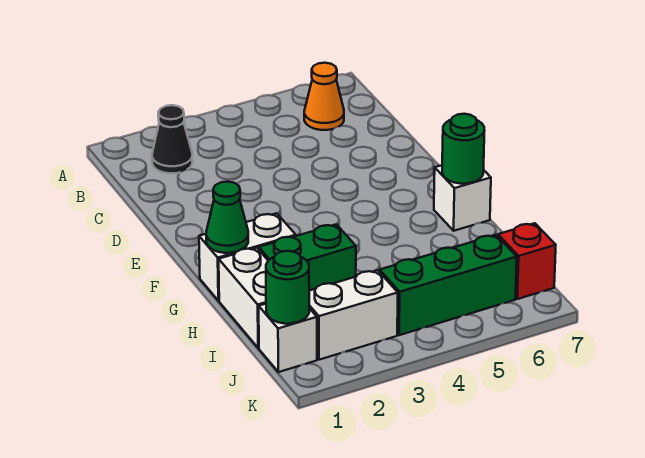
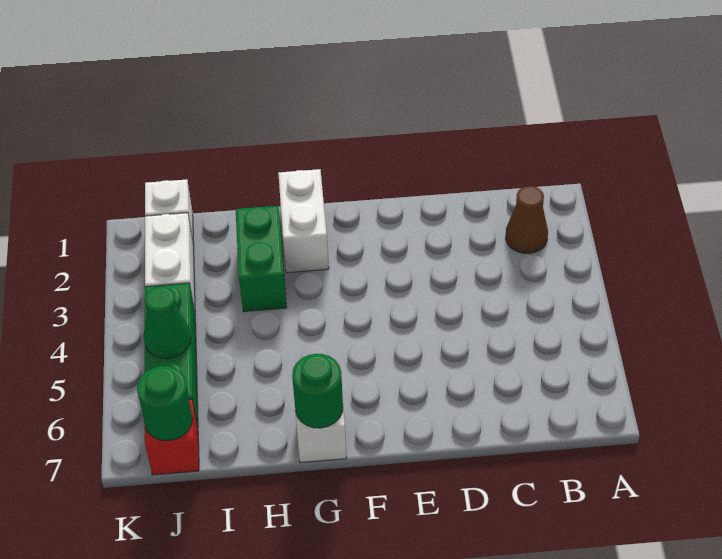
black 1x1 cone [152,105,193,173] -> brown 1x1 cone [506,186,548,254]
orange 1x1 cone [304,63,344,130] -> none
green 1x1 cone [206,182,248,253] -> green 1x1 cone moved to [144,287,191,359]
white 1x2 brick [219,248,268,348] -> none
green 1x1 round brick [266,251,309,324] -> green 1x1 round brick moved to [137,366,193,441]

